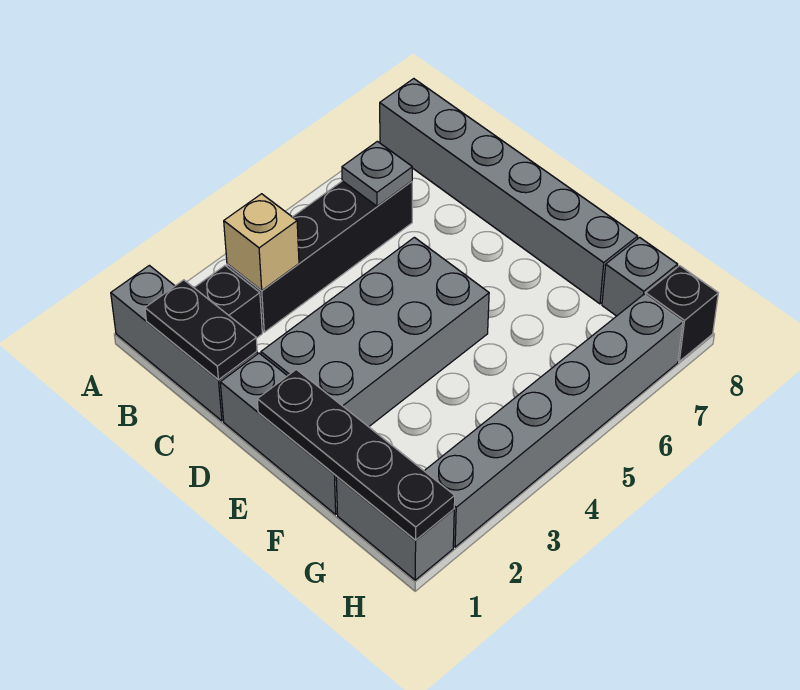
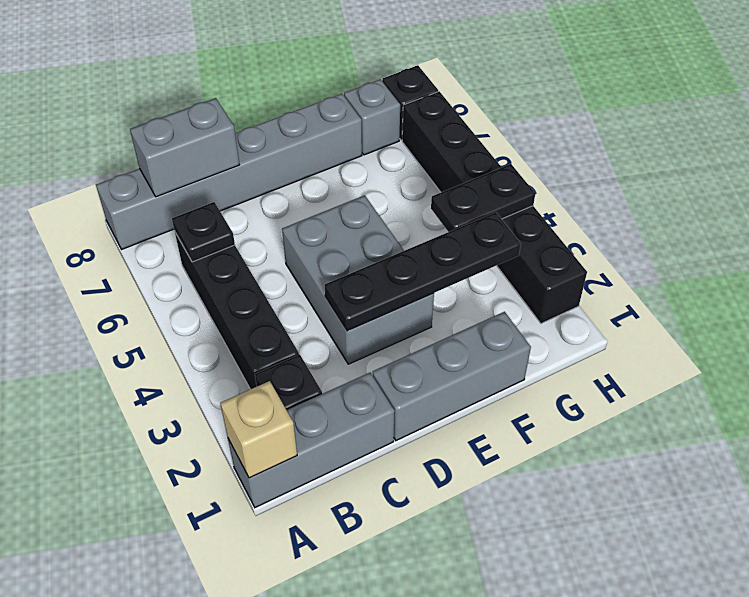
black 1x2 plate [145,280,257,380] -> black 1x2 plate moved to [431,164,535,232]
tan 1x1 brick [224,194,299,291] -> tan 1x1 brick moved to [220,381,297,478]
grey 1x1 plate [342,141,412,206] -> black 1x1 plate [172,202,235,262]
grey 2x4 brick [261,237,489,427] -> grey 2x3 brick [282,195,434,364]
black 1x4 plate [257,369,455,540] -> black 1x4 plate moved to [325,212,521,331]
grey 1x2 brick [336,477,454,580] -> grey 1x2 brick moved to [130,98,239,197]
grey 1x6 brick [425,295,683,547] -> black 1x6 brick [402,91,587,323]

